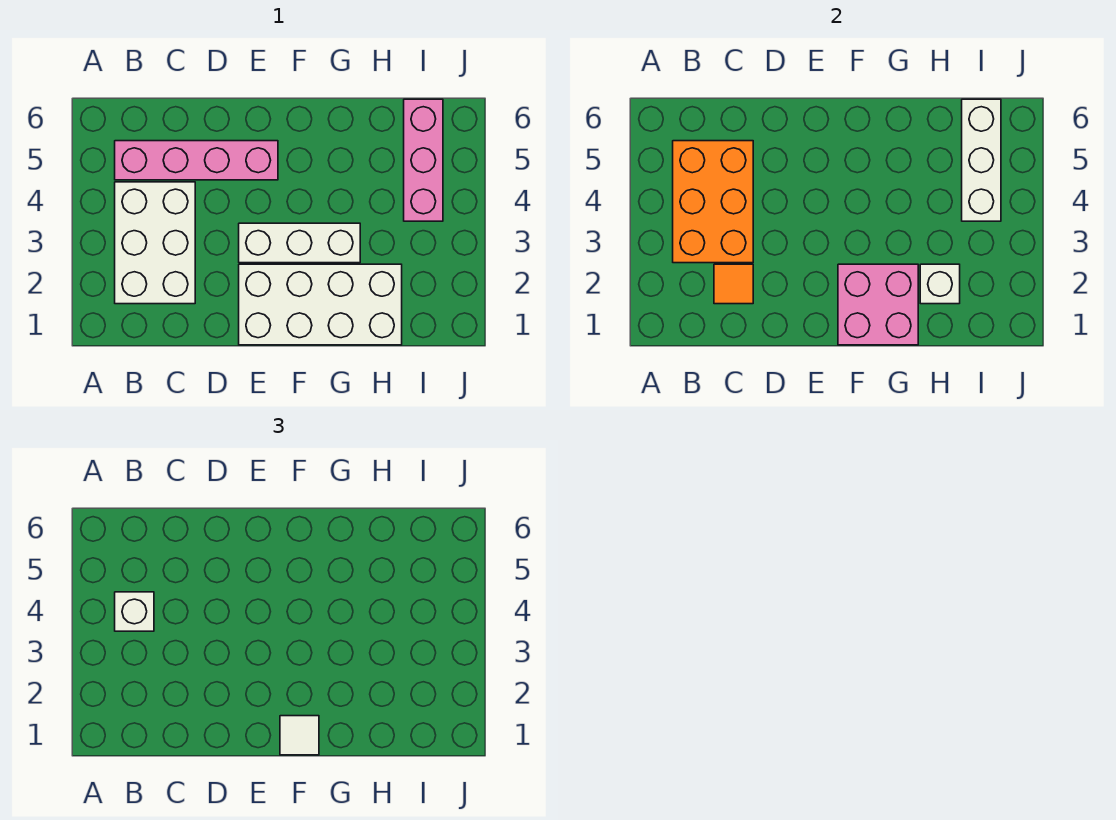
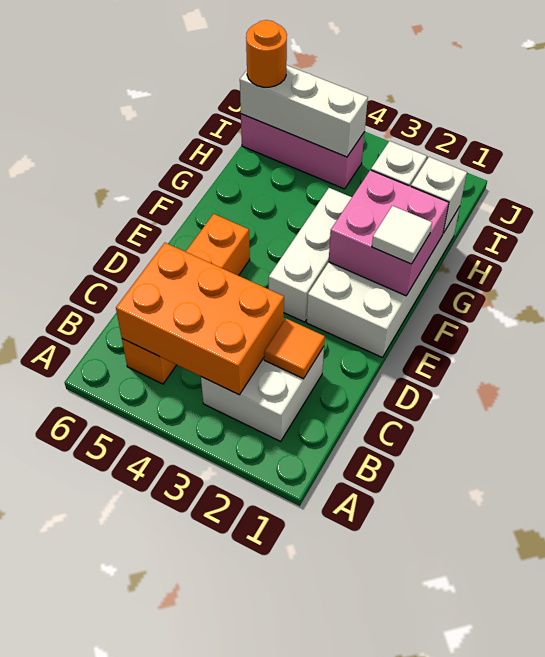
white 2x3 brick [115,182,195,304] -> white 2x2 brick [201,347,324,441]
white 1x1 brick [115,592,154,631] -> white 1x1 brick moved to [411,157,467,233]
pink 1x4 brick [115,141,278,180] -> orange 1x4 brick [122,214,250,384]
none -> orange 1x1 round brick [246,20,287,87]

